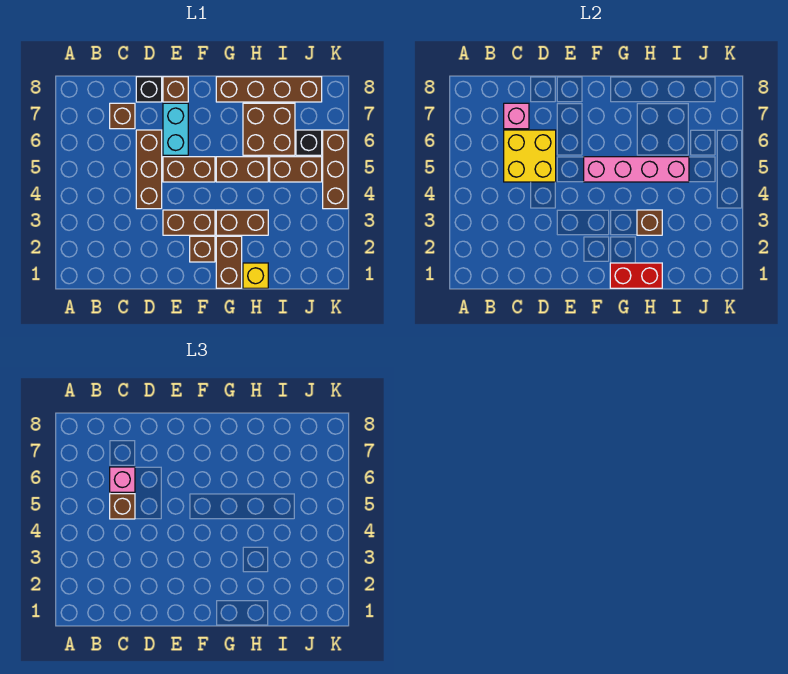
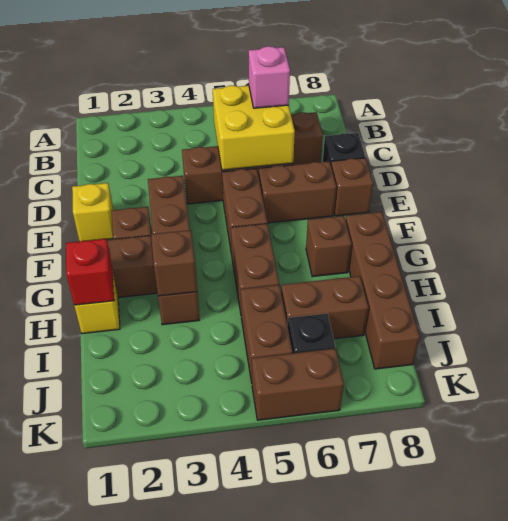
brown 1x1 brick [110,494,135,519] -> brown 1x1 brick moved to [306,216,352,277]
pink 1x1 brick [504,103,529,129] -> none
none -> yellow 1x1 brick [72,183,113,241]
cyan 1x2 brick [163,103,188,155] -> brown 1x2 brick [259,161,336,223]
pink 1x4 brick [584,157,689,182] -> none
red 1x2 brick [610,263,662,288] -> red 1x1 brick [66,239,114,305]
brown 2x2 brick [243,103,295,155] -> brown 1x2 brick [281,276,369,339]
brown 1x3 brick [323,130,348,209] -> brown 1x2 brick [252,348,344,420]

